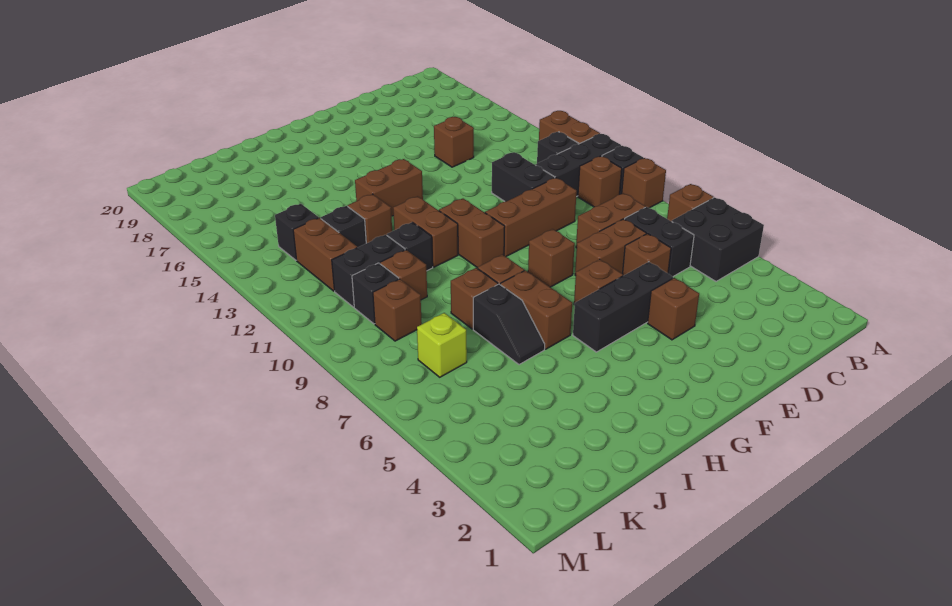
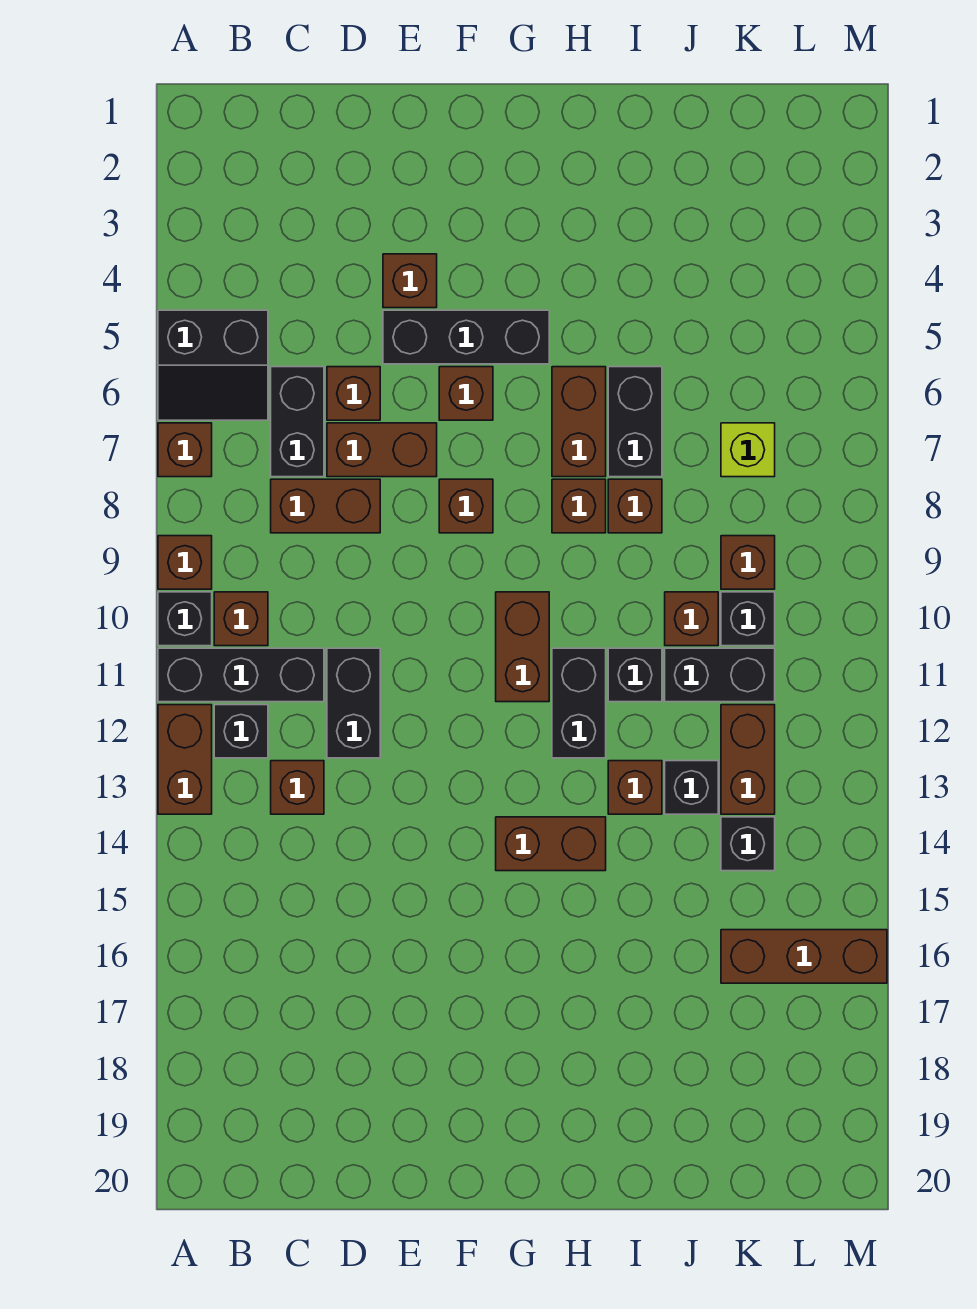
black 2x2 brick [672,197,764,281] -> black 2x2 slope [158,310,268,420]
brown 1x3 brick [485,178,577,257] -> brown 1x3 brick moved to [721,930,887,983]
brown 1x1 brick [434,117,474,167] -> brown 1x1 brick moved to [271,761,324,814]
brown 1x2 brick [393,196,458,267] -> black 1x2 brick [552,648,606,758]
black 1x2 slope [473,284,545,365] -> black 1x2 brick [608,367,662,477]

